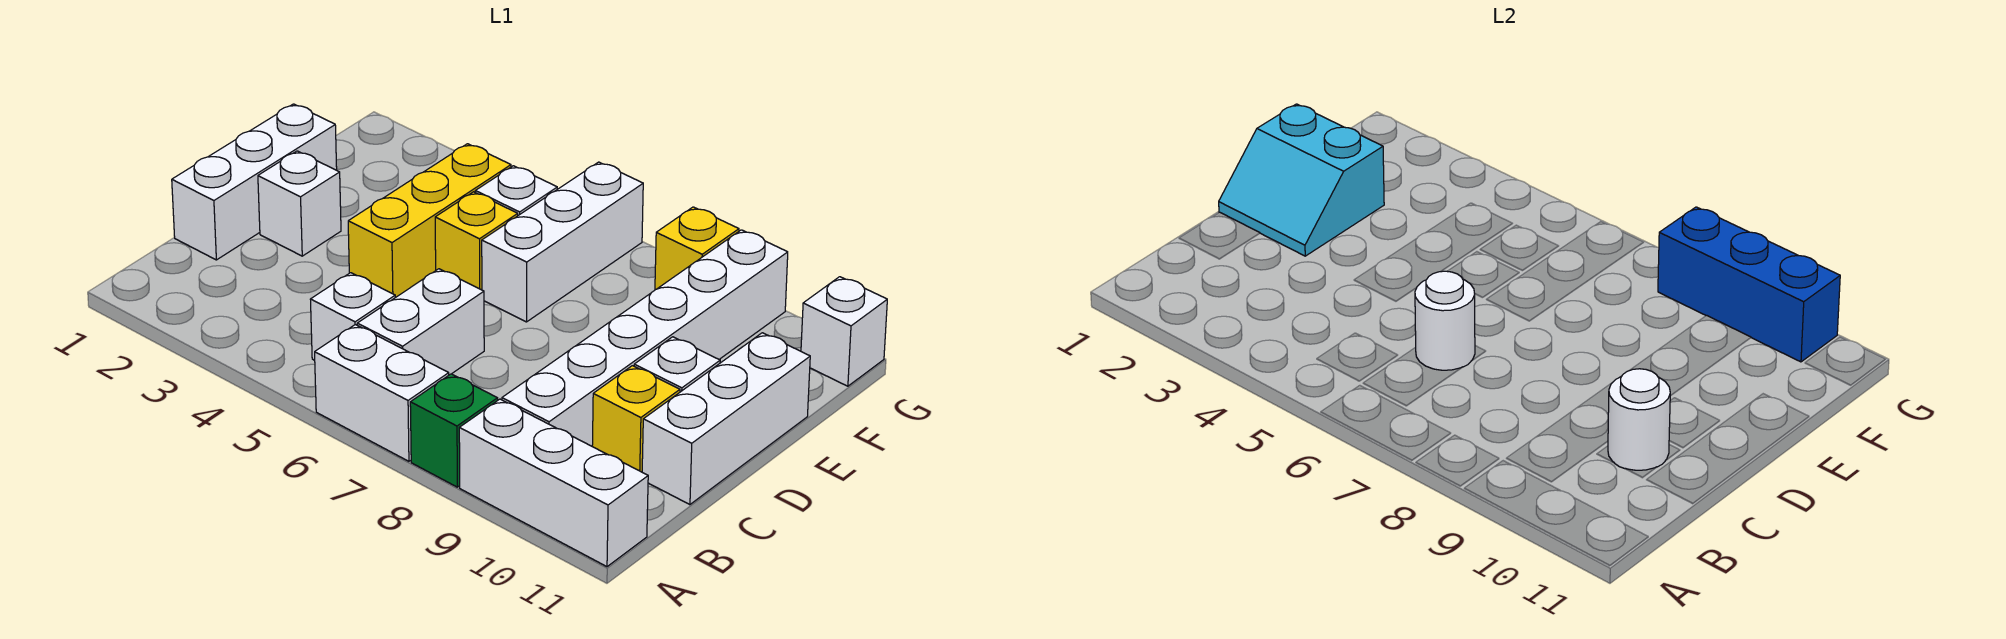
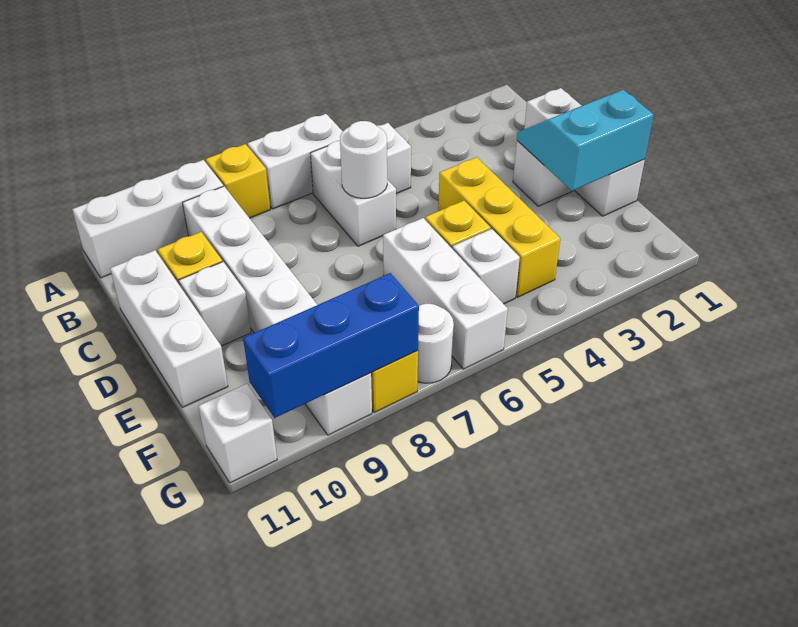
green 1x1 brick [410,374,498,487] -> yellow 1x1 brick [206,144,270,218]
white 1x1 round brick [1608,369,1670,470] -> white 1x1 round brick moved to [418,304,454,383]

